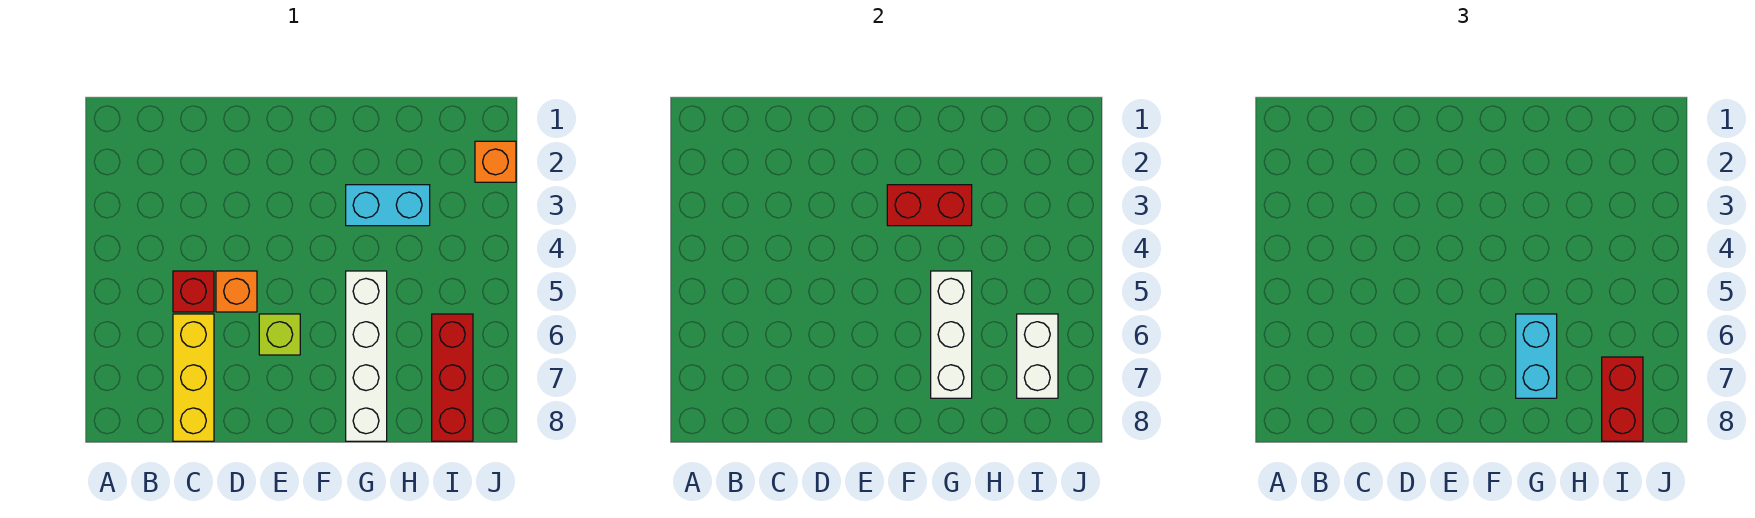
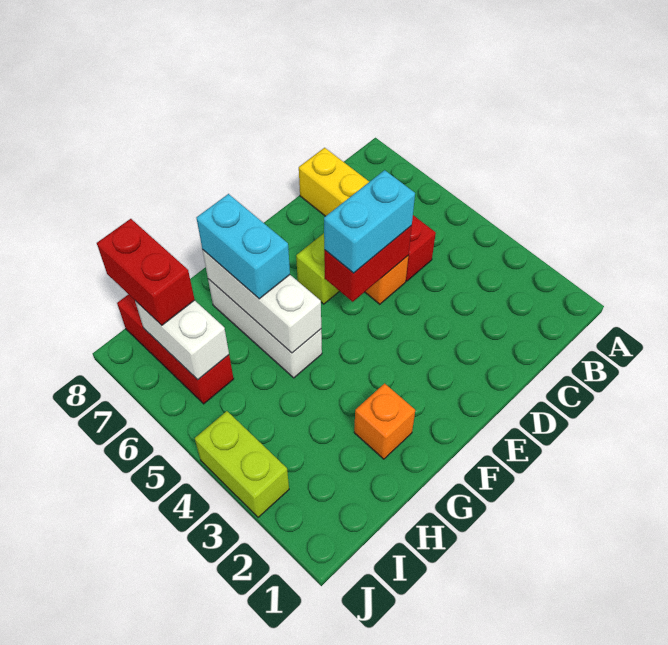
red 1x2 brick [887,185,972,226] -> red 1x2 brick moved to [324,226,412,302]
cyan 1x2 brick [346,185,430,226] -> cyan 1x2 brick moved to [324,170,415,273]
white 1x4 brick [346,271,387,441] -> white 1x3 brick [208,279,322,378]
orange 1x1 brick [475,141,516,182] -> orange 1x1 brick moved to [354,383,415,459]
none -> lime 1x2 brick [195,411,289,517]

